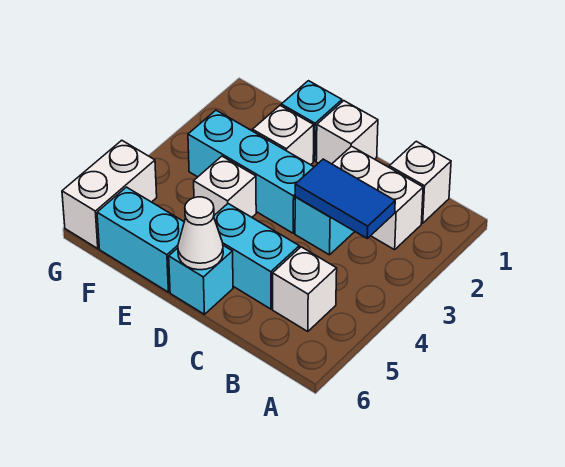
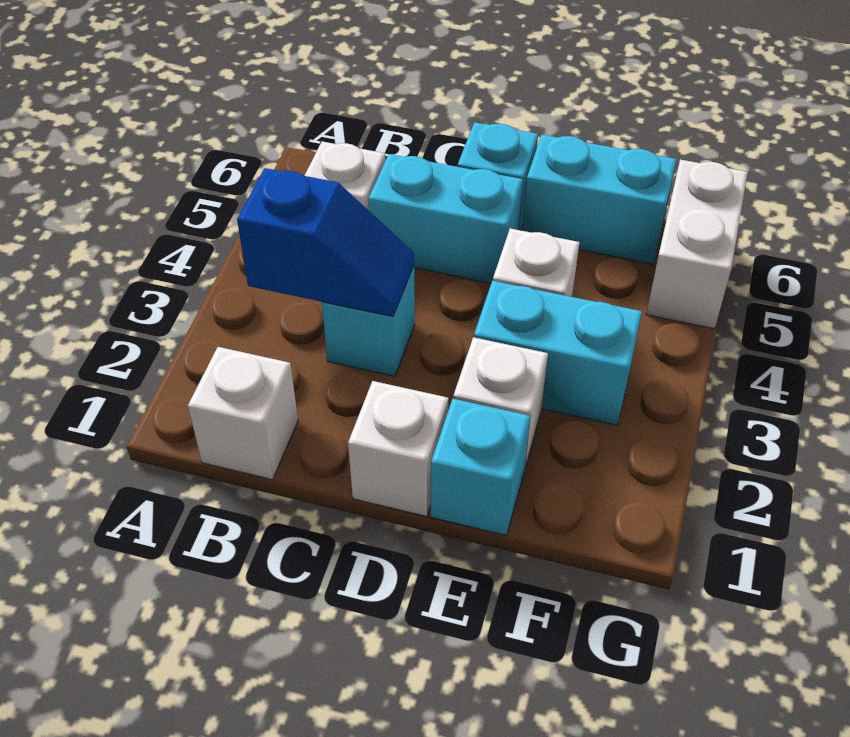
white 1x2 brick [332,146,423,250] -> none
blue 1x2 tile [295,159,395,238] -> blue 1x2 slope [237,168,414,317]
cyan 1x3 brick [188,110,314,233] -> cyan 1x2 brick [474,281,642,425]
white 1x1 cone [178,197,223,270] -> none

